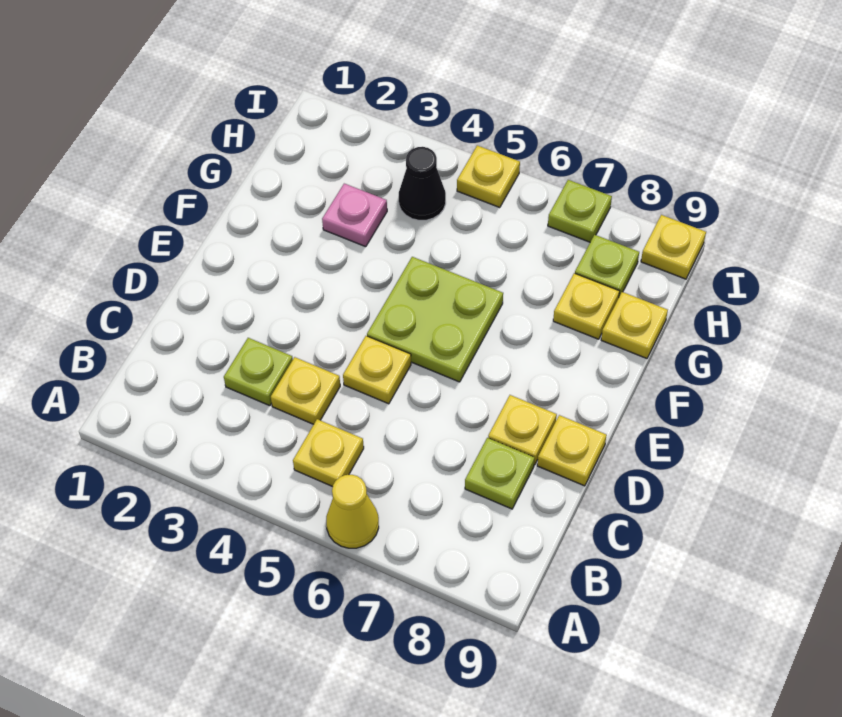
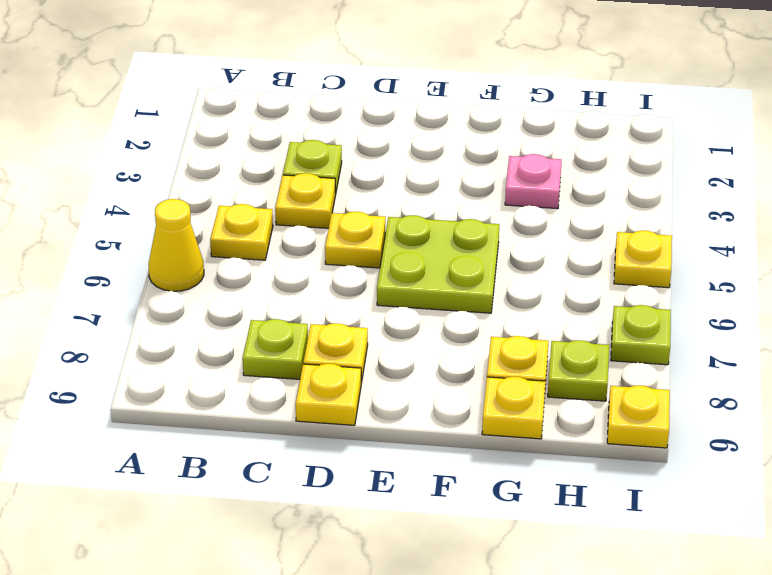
black 1x1 cone [399,147,446,220] -> none

